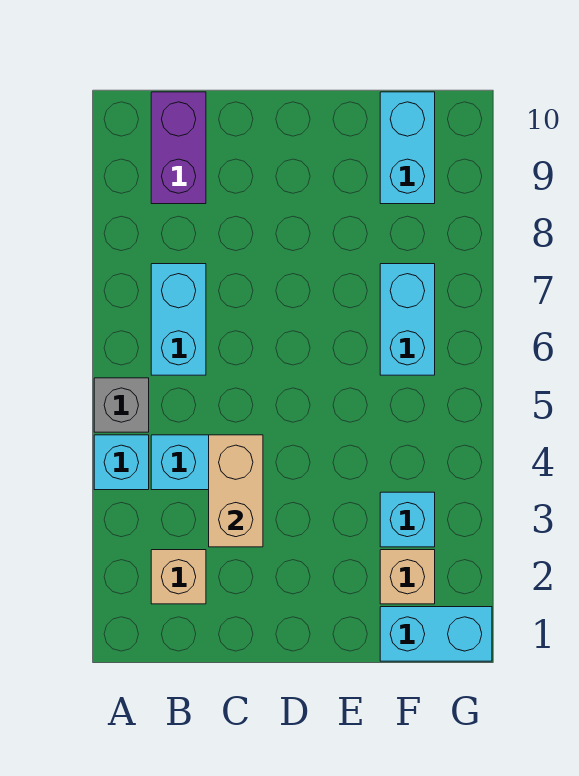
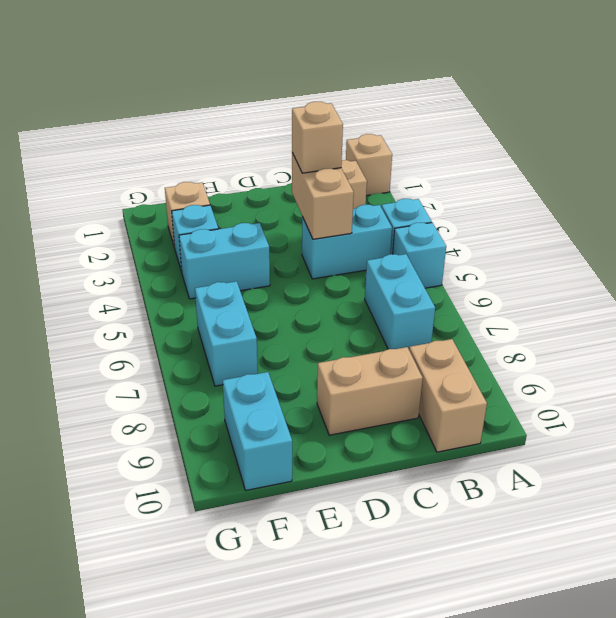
none -> tan 1x1 brick [346,134,392,196]
grey 1x1 brick [94,378,149,432] -> cyan 1x1 brick [393,223,446,288]
purple 1x2 brick [151,92,206,204] -> tan 1x2 brick [409,339,487,452]
none -> tan 1x1 brick [292,102,343,173]
none -> tan 1x2 brick [317,347,423,435]
cyan 1x2 brick [380,607,492,661] -> cyan 1x2 brick moved to [179,223,270,299]

